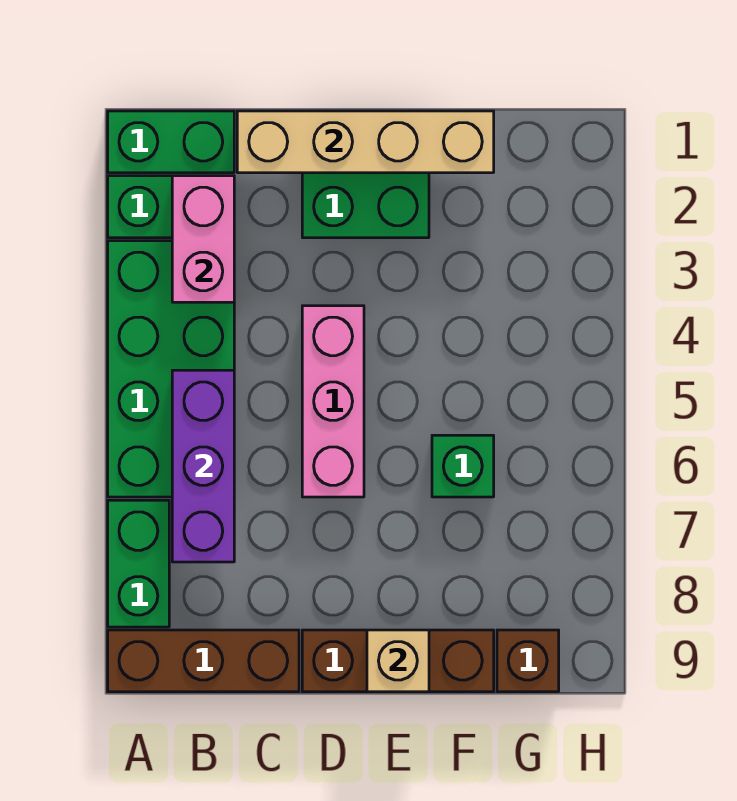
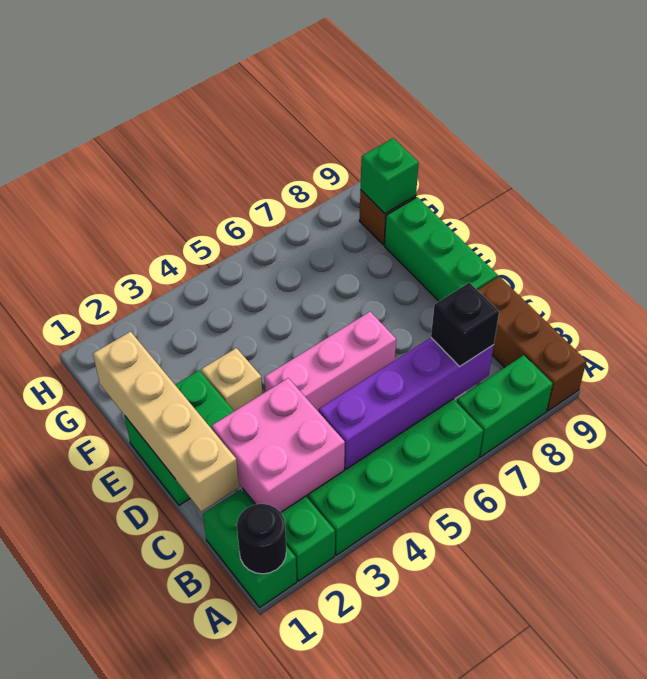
none -> black 1x1 round brick [237,504,286,574]
pink 1x2 brick [172,176,234,302] -> pink 2x2 brick [212,378,345,512]
purple 1x3 brick [172,370,234,562] -> purple 1x4 brick [319,338,494,469]
none -> black 1x1 brick [431,283,499,366]
brown 1x3 brick [302,630,494,692] -> green 1x3 brick [385,197,498,301]
tan 1x1 brick [367,630,429,692] -> tan 1x1 brick moved to [201,348,262,411]
green 1x1 brick [432,435,494,497] -> green 1x1 brick moved to [360,138,419,214]

